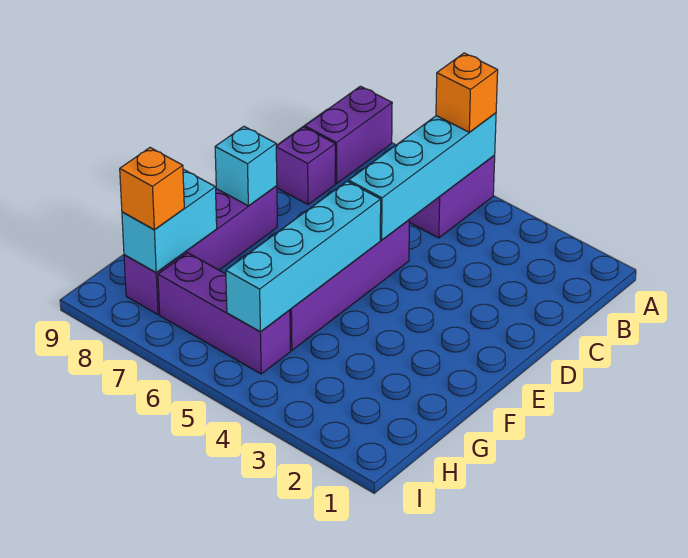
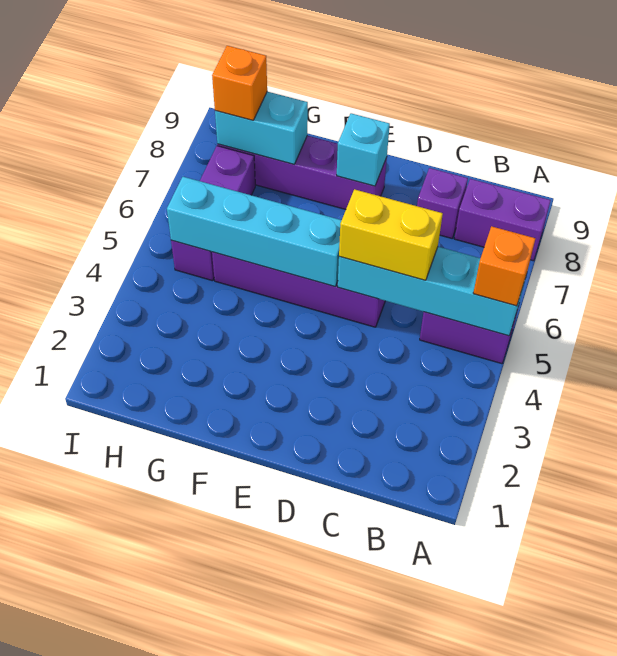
none -> yellow 1x2 brick [339,189,443,280]

